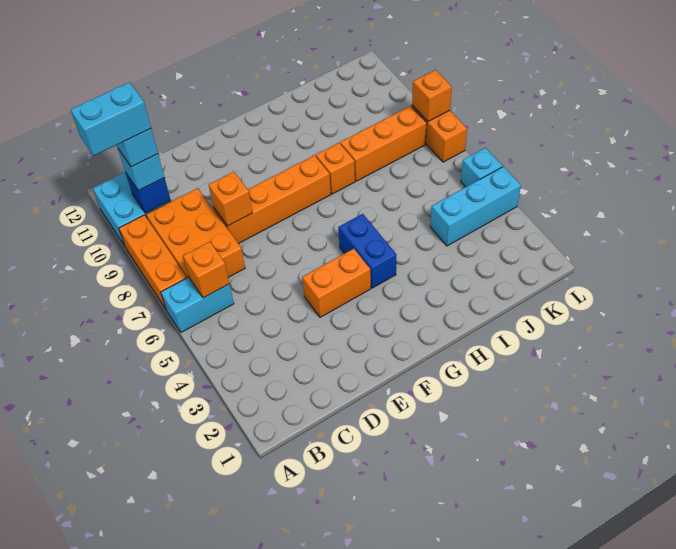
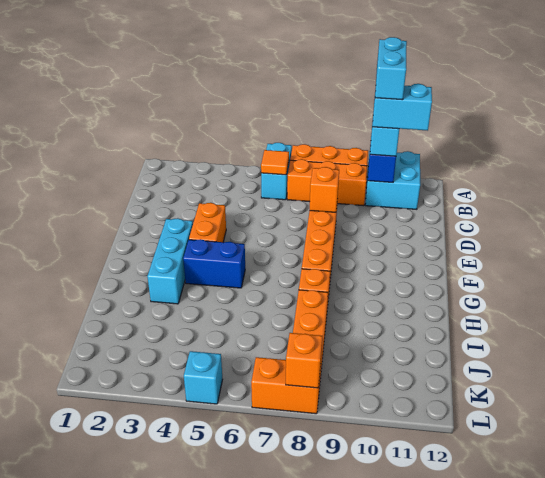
orange 1x1 brick [183,242,229,298] -> orange 1x1 tile [261,150,289,175]
orange 2x3 brick [146,188,245,278] -> orange 1x3 brick [287,159,367,206]
cyan 1x3 brick [430,167,521,246] -> cyan 1x3 brick moved to [147,218,193,304]

